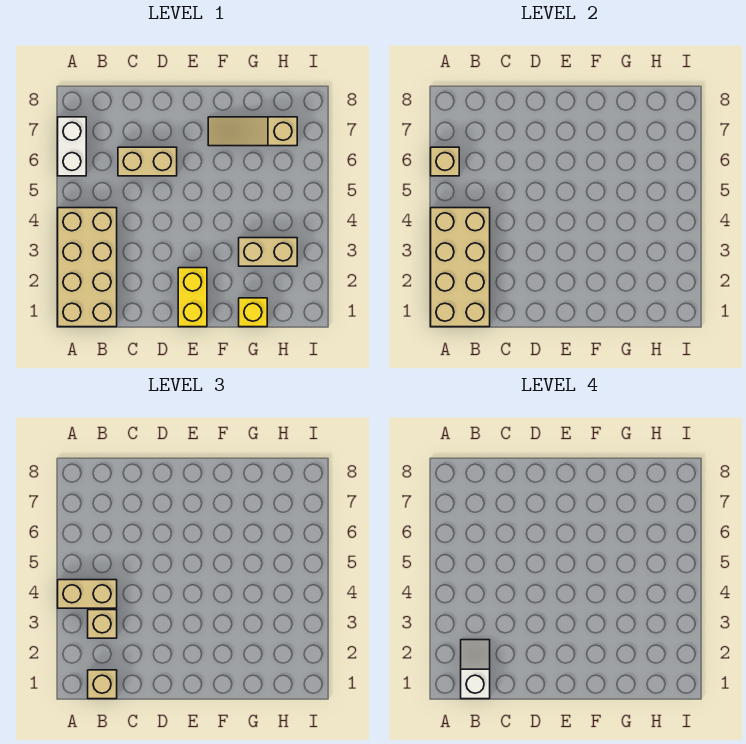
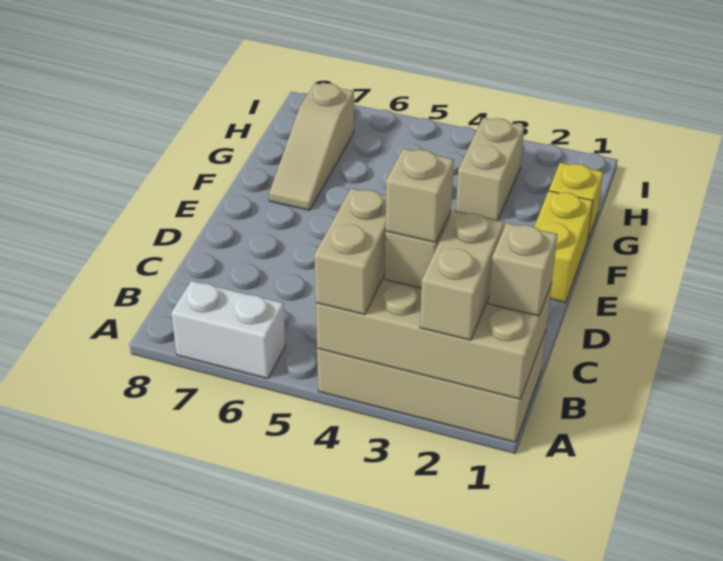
tan 1x1 brick [431,147,459,176] -> tan 1x1 brick moved to [386,148,454,243]
white 1x2 slope [461,640,490,699] -> none
tan 1x2 brick [118,147,177,176] -> tan 1x2 brick moved to [420,211,504,340]
yellow 1x2 brick [178,268,207,327] -> yellow 1x2 brick turned to [534,191,593,302]

